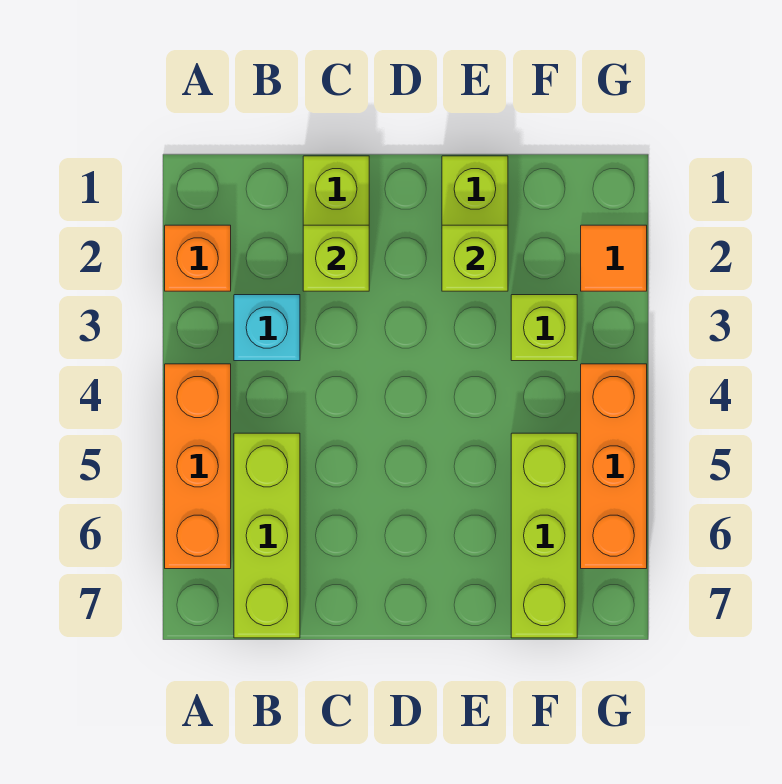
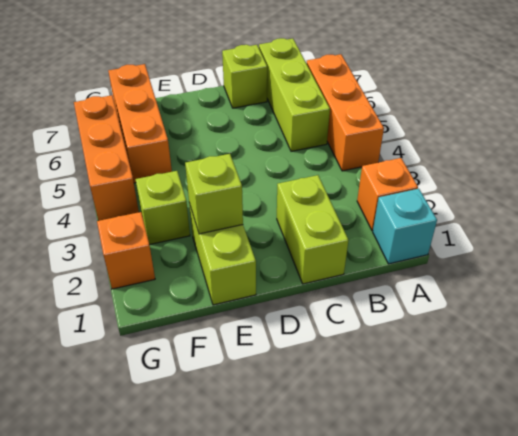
cyan 1x1 brick [234,295,300,361] -> cyan 1x1 brick moved to [373,189,437,264]
lime 1x1 brick [303,225,369,291] -> lime 1x1 brick moved to [222,45,267,108]
lime 1x3 brick [511,433,577,638] -> orange 1x3 brick [108,64,172,183]
orange 1x1 tile [581,225,647,291] -> orange 1x1 brick [97,212,155,289]

